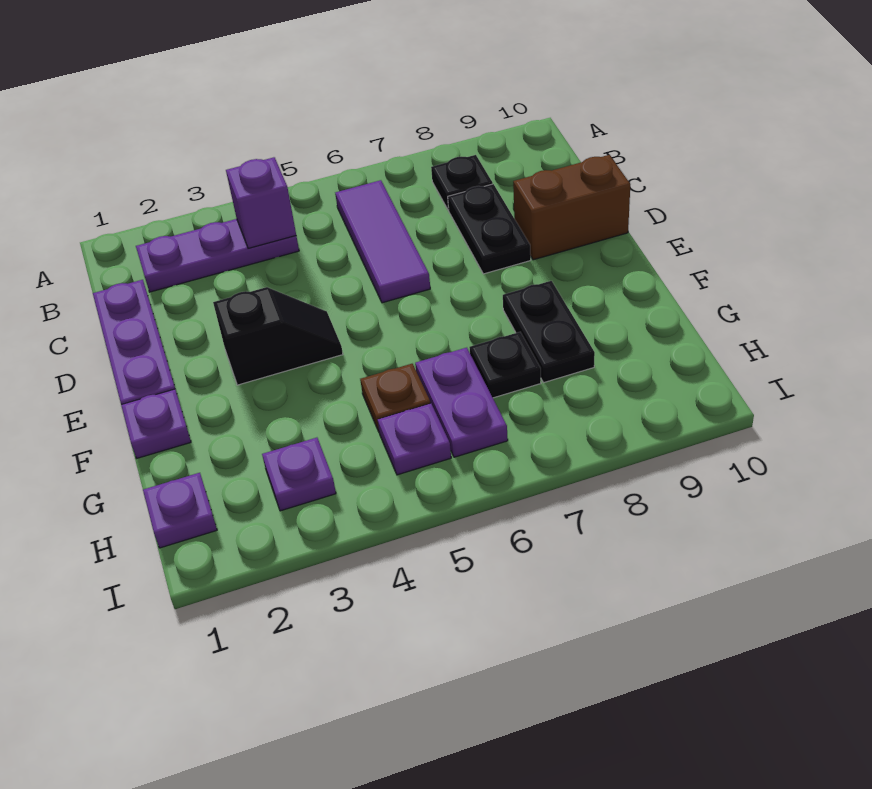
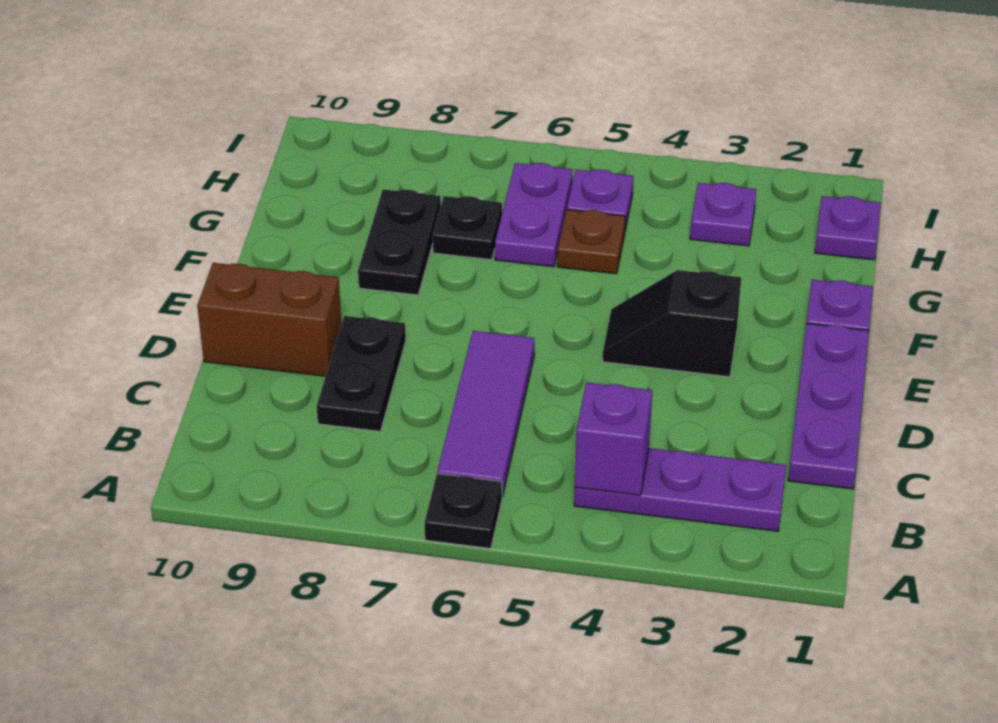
black 1x1 plate [431,155,493,210] -> black 1x1 plate moved to [425,474,502,549]

